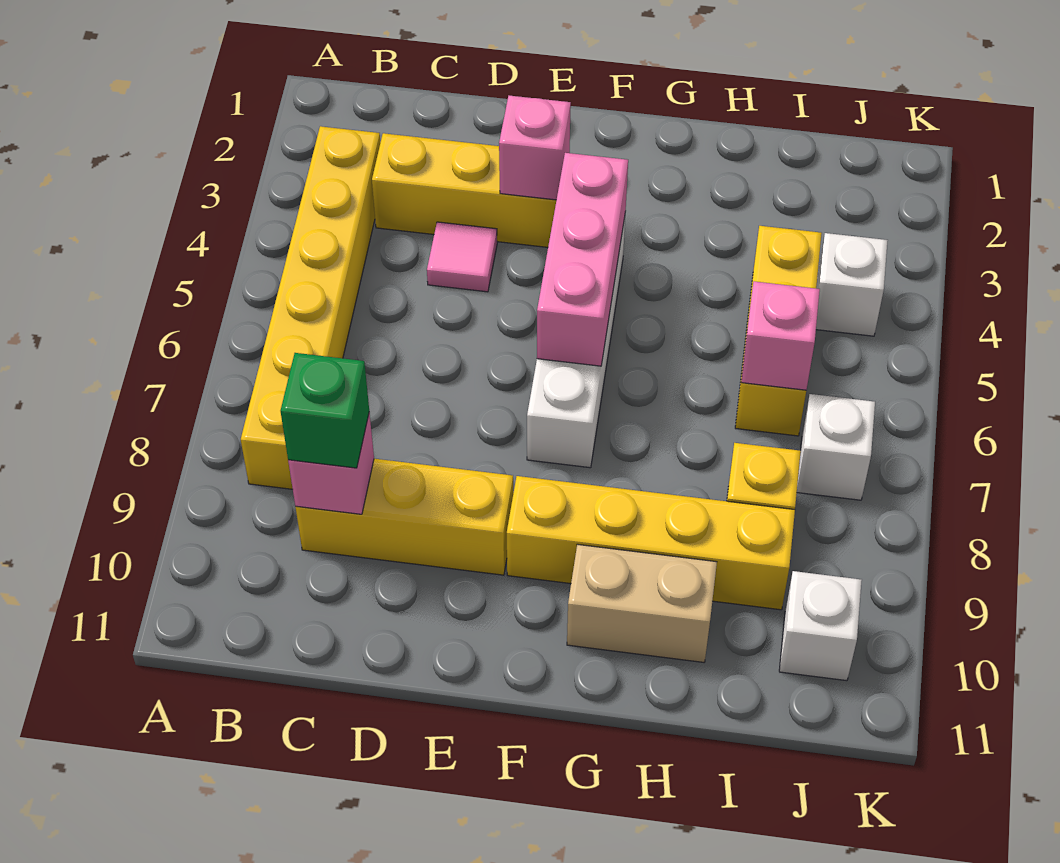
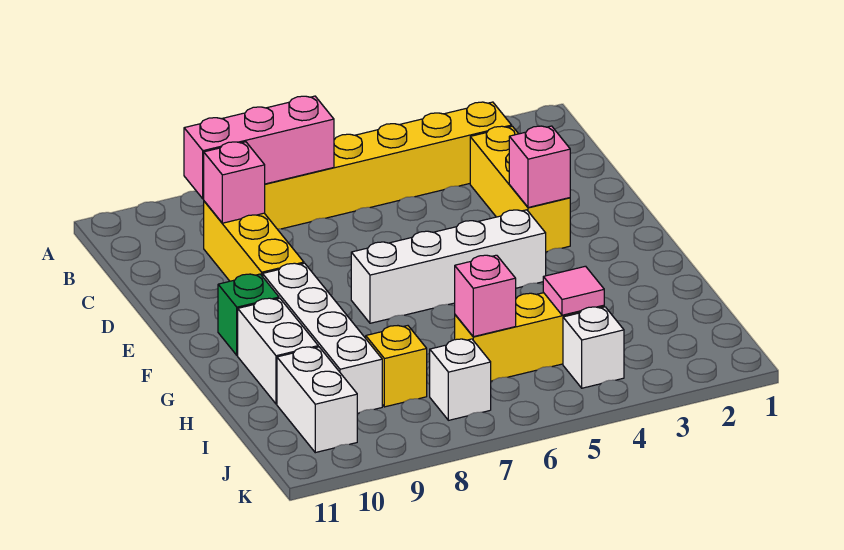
green 1x1 brick [280,353,369,468] -> green 1x1 brick moved to [218,274,279,355]
pink 1x1 tile [427,222,497,292] -> pink 1x1 tile moved to [543,266,604,315]
pink 1x3 brick [537,153,628,366] -> pink 1x3 brick moved to [184,96,334,199]
yellow 1x4 brick [507,476,795,610] -> white 1x4 brick [263,263,382,413]
tan 1x2 brick [567,544,717,662] -> white 1x2 brick [238,298,318,404]
white 1x1 brick [779,571,862,681] -> white 1x2 brick [277,347,357,453]

